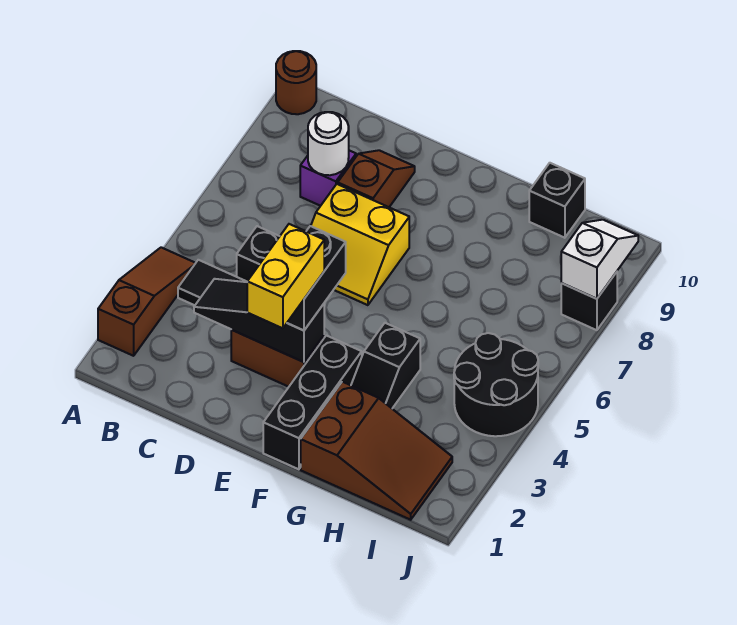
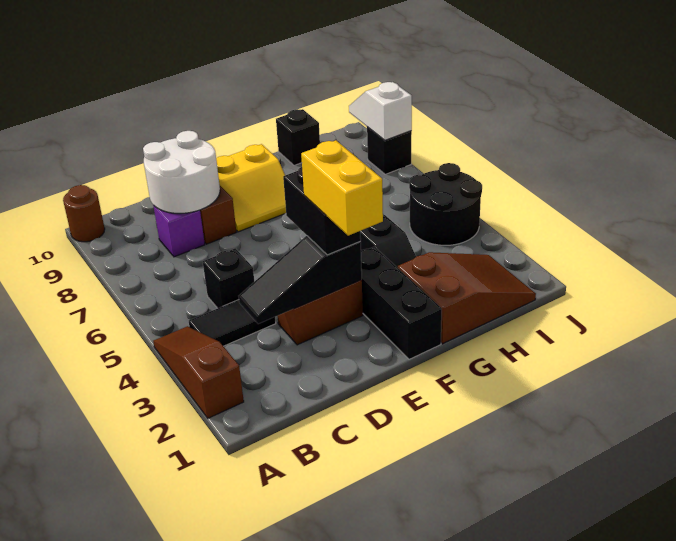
white 1x1 round brick [308,112,349,175] -> white 2x2 round brick [143,131,220,213]
yellow 2x2 slope [311,184,409,305] -> yellow 2x2 slope moved to [216,144,286,232]

